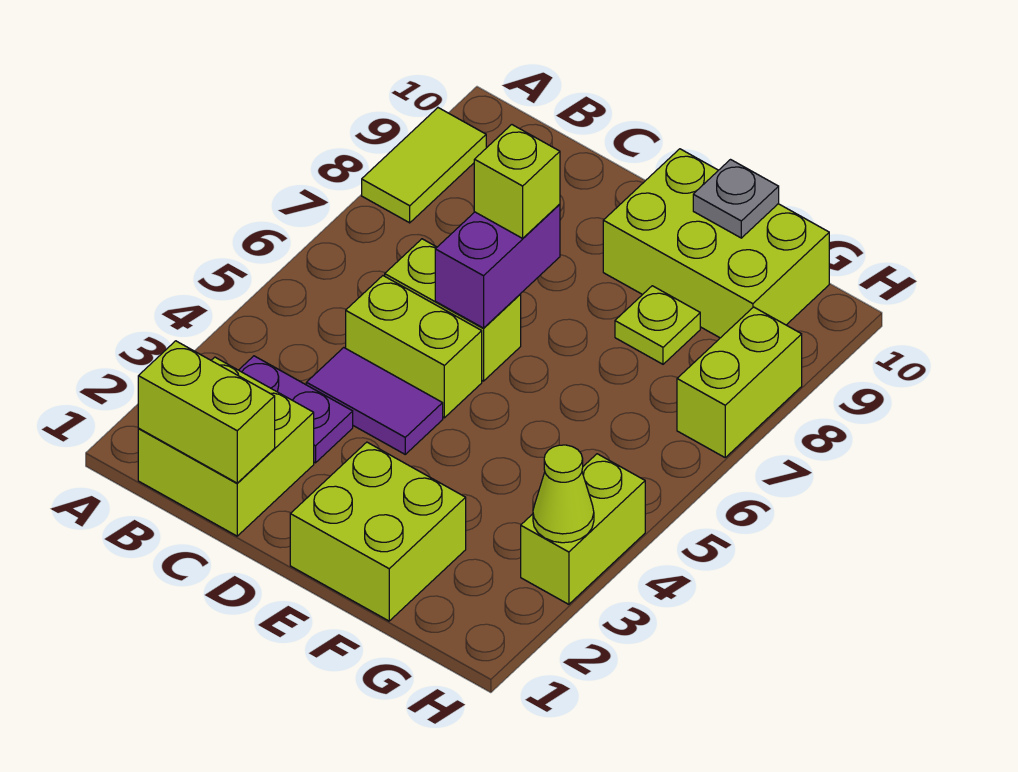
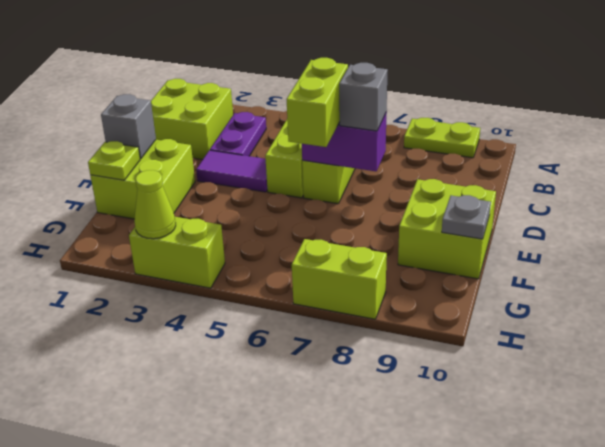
lime 1x2 tile [362,108,486,223] -> lime 1x2 plate [404,118,480,158]
lime 1x2 brick [138,341,275,483] -> lime 1x2 brick moved to [287,58,348,147]
purple 1x2 tile [306,348,443,454] -> purple 1x2 tile turned to [196,150,267,192]
lime 1x1 brick [474,125,560,238] -> grey 1x1 brick [339,63,388,131]
none -> grey 1x1 brick [101,94,156,159]
lime 2x3 brick [603,149,829,338] -> lime 2x2 brick [398,179,496,279]
lime 1x1 plate [615,286,700,364] -> lime 1x1 plate moved to [88,141,140,180]

